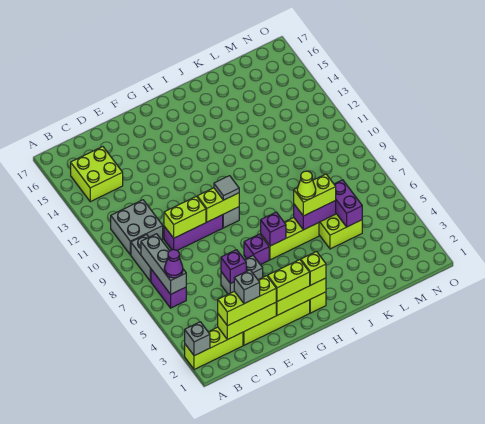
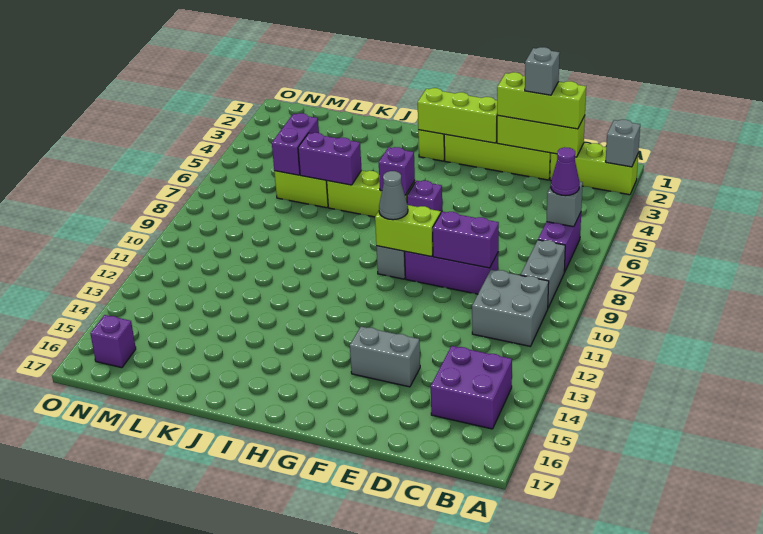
grey 1x3 brick [141,234,186,294] -> grey 1x1 brick [546,182,583,227]
lime 2x2 brick [71,147,123,202] -> purple 2x2 brick [431,346,512,429]
lime 1x2 brick [164,196,206,238] -> purple 1x2 brick [433,212,499,268]
grey 1x2 brick [221,256,263,294] -> grey 1x2 brick moved to [350,327,420,387]
purple 1x1 brick [221,250,246,284] -> purple 1x1 brick moved to [90,315,136,368]
lime 1x2 brick [268,260,310,301] -> none
grey 1x1 tile [214,176,239,200] -> grey 1x1 cone [379,171,408,220]
lime 1x1 brick [301,252,326,285] -> none
lime 1x2 brick [294,174,336,216] -> none
lime 1x1 cone [297,171,316,199] -> none

